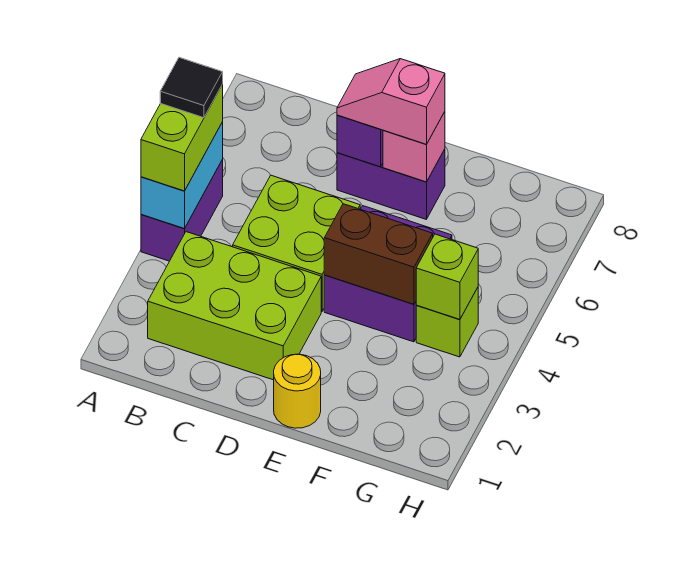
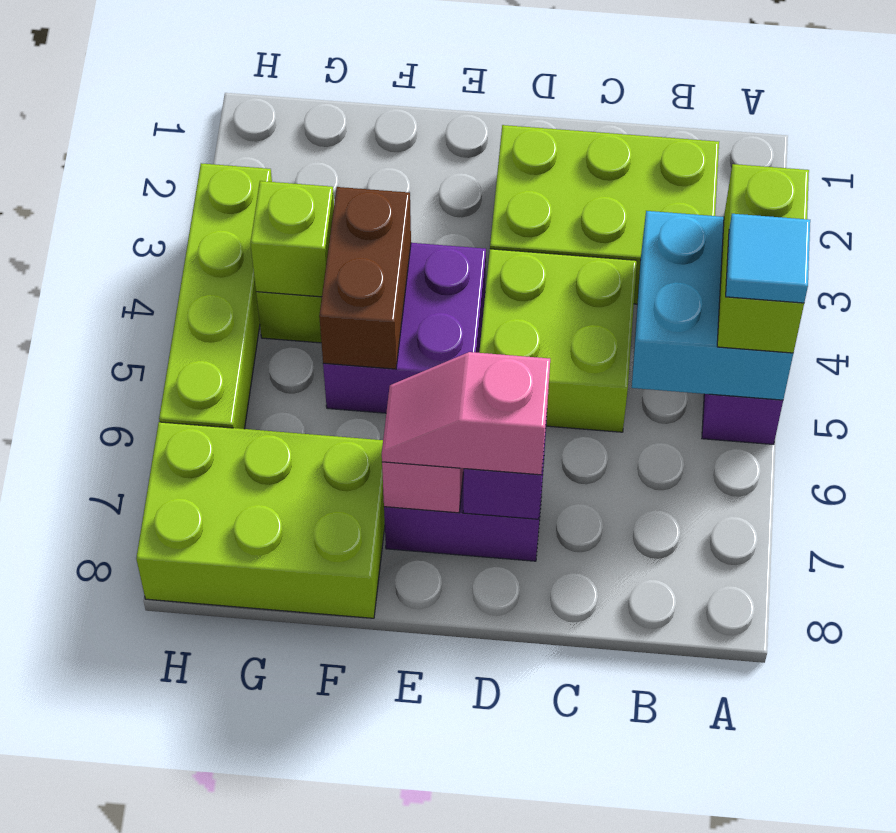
cyan 1x2 brick [141,122,223,229] -> cyan 2x2 brick [632,211,793,400]
black 1x1 tile [160,57,223,118] -> cyan 1x1 tile [726,214,810,303]
pink 1x2 slope [337,59,445,145] -> pink 1x2 slope turned to [382,352,550,475]
yellow 1x1 round brick [274,354,321,428] -> none
brown 1x2 brick [324,204,433,304] -> brown 1x2 brick turned to [319,187,411,369]
none -> lime 2x3 brick [136,422,385,618]
none -> lime 1x4 brick [159,163,272,429]

